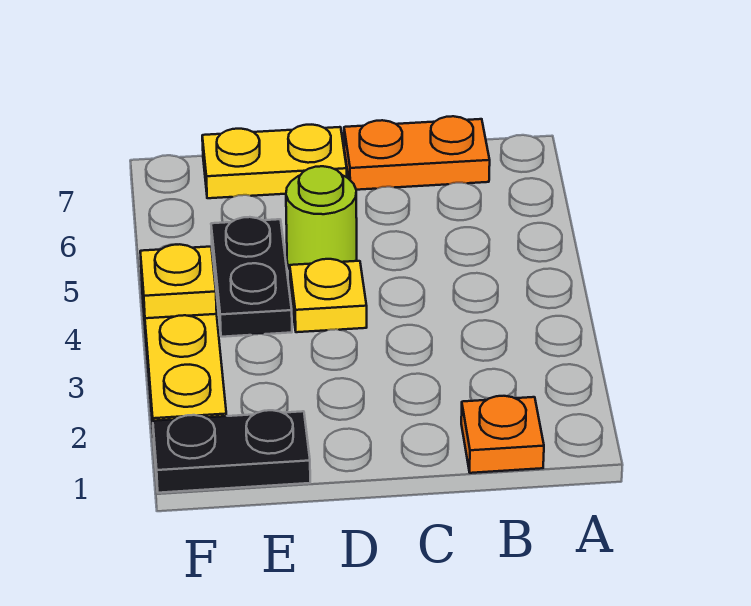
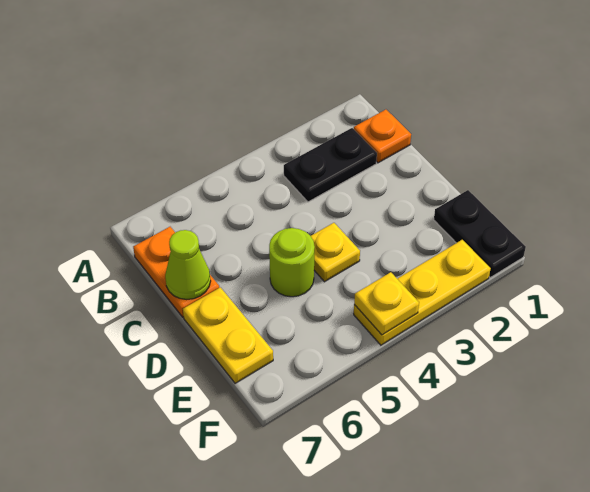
none -> lime 1x1 cone [165,230,211,299]
black 1x2 plate [211,217,292,337] -> black 1x2 plate moved to [284,128,377,202]

